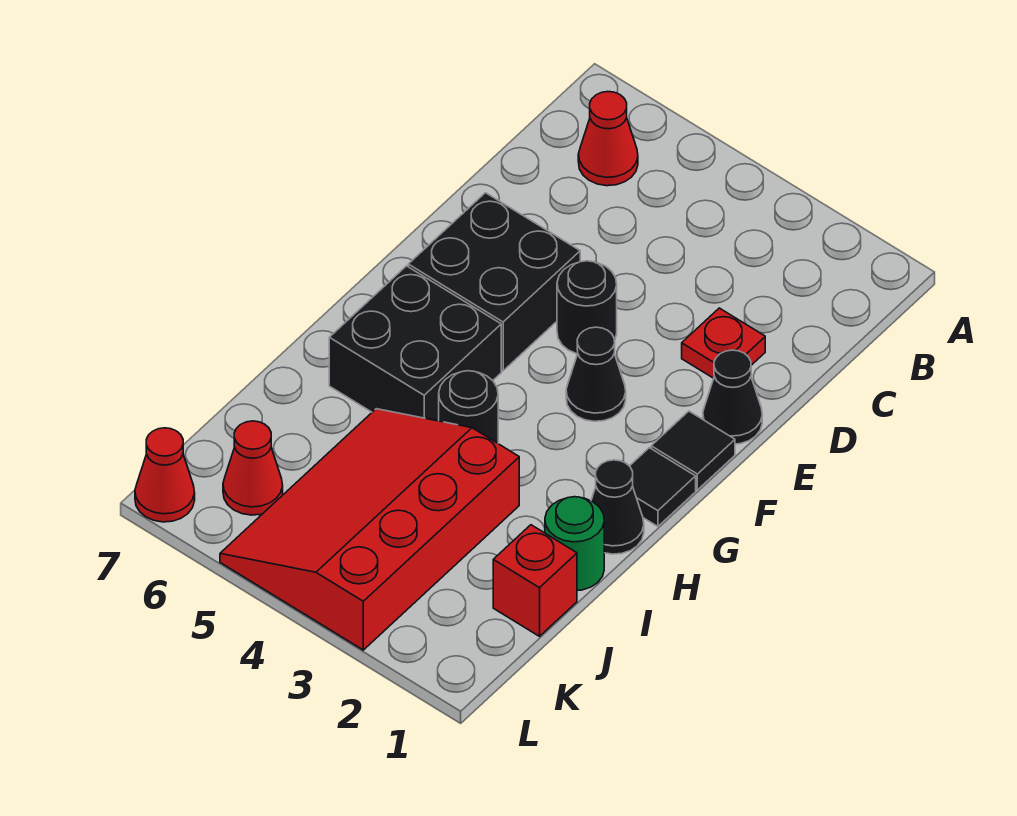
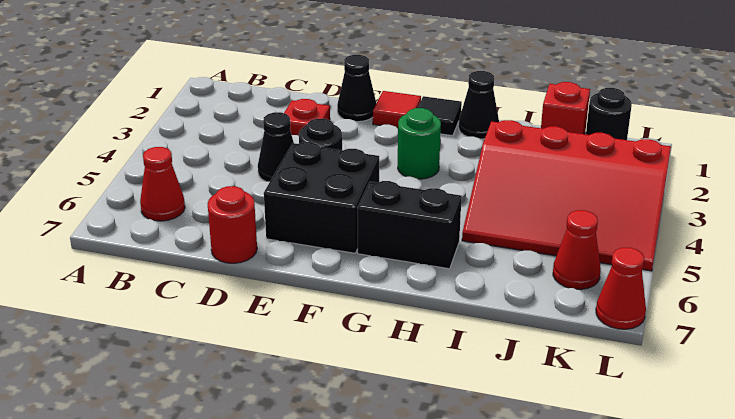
none -> red 1x1 round brick [208,186,257,263]
black 1x1 tile [651,411,735,490] -> red 1x1 tile [373,91,421,128]
black 1x1 cone [566,327,626,421] -> black 1x1 cone moved to [258,112,294,182]
black 2x2 brick [329,266,501,421] -> black 1x2 brick [357,181,462,269]
black 1x1 round brick [439,371,498,443] -> black 1x1 round brick moved to [586,88,632,140]
green 1x1 round brick [545,497,604,590] -> green 1x1 round brick moved to [398,108,441,179]

